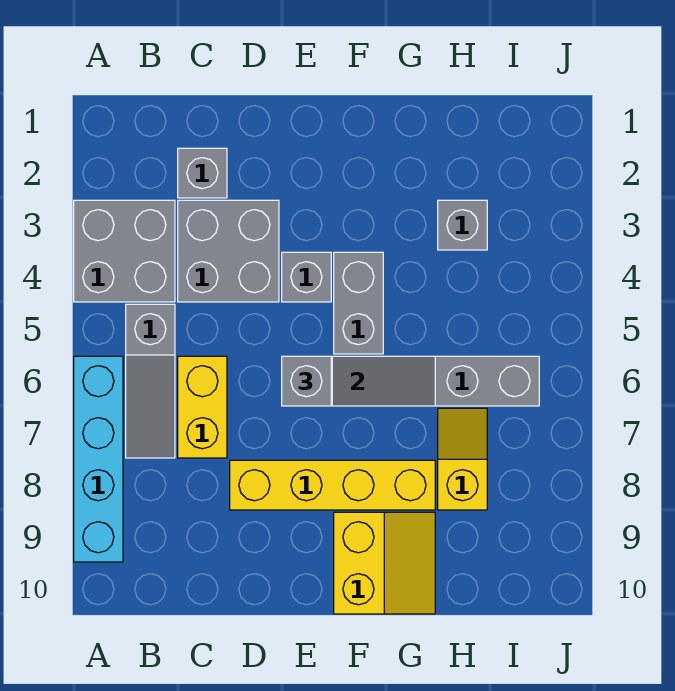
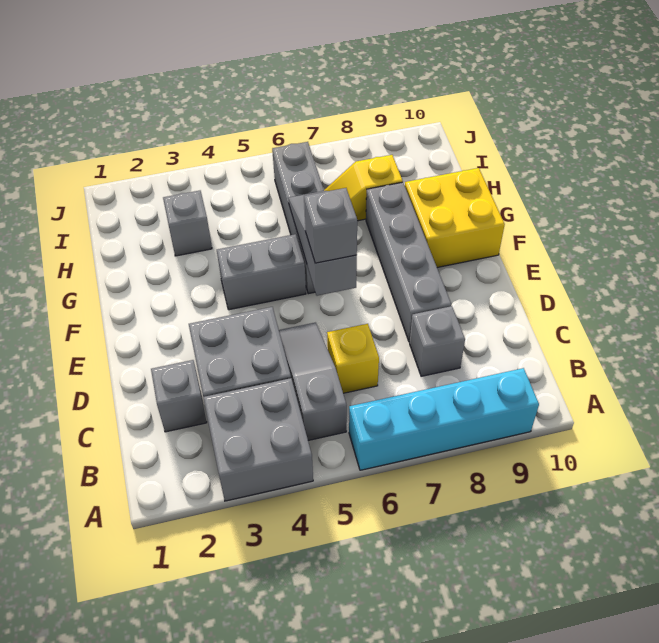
grey 1x3 slope [126,304,175,458] -> grey 1x3 slope turned to [279,323,347,440]
yellow 1x2 brick [178,356,227,458] -> yellow 1x1 brick [327,324,379,393]
yellow 1x4 brick [230,460,435,510] -> grey 1x4 brick [366,182,451,342]
grey 1x1 brick [282,252,331,302] -> grey 1x1 brick moved to [410,306,465,376]
yellow 2x2 slope [334,512,435,614] -> yellow 2x2 brick [405,168,505,268]

